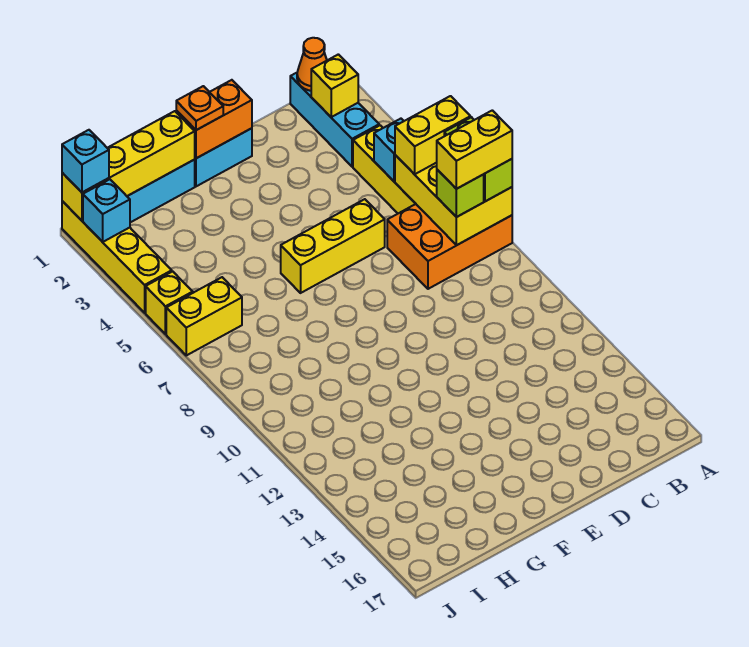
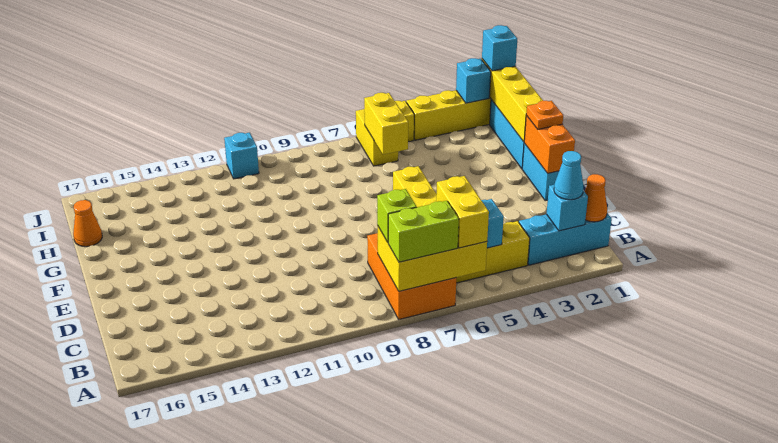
yellow 1x2 brick [437,110,512,189] -> yellow 1x2 brick moved to [364,93,408,155]
yellow 1x1 brick [311,54,358,117] -> cyan 1x1 brick [546,185,588,231]
none -> cyan 1x1 cone [554,151,583,200]
none -> orange 1x1 cone [73,200,102,247]
none -> cyan 1x1 brick [224,133,259,179]

